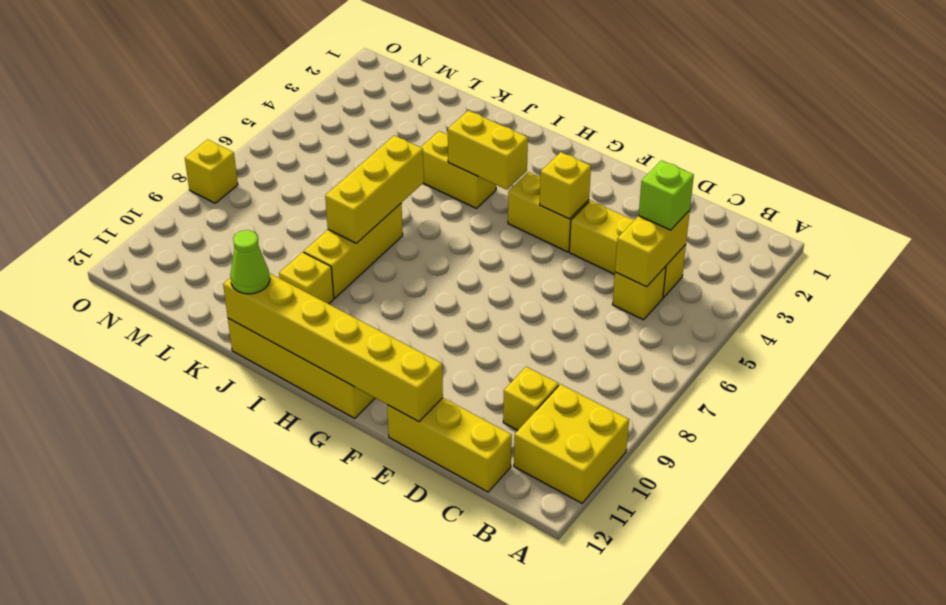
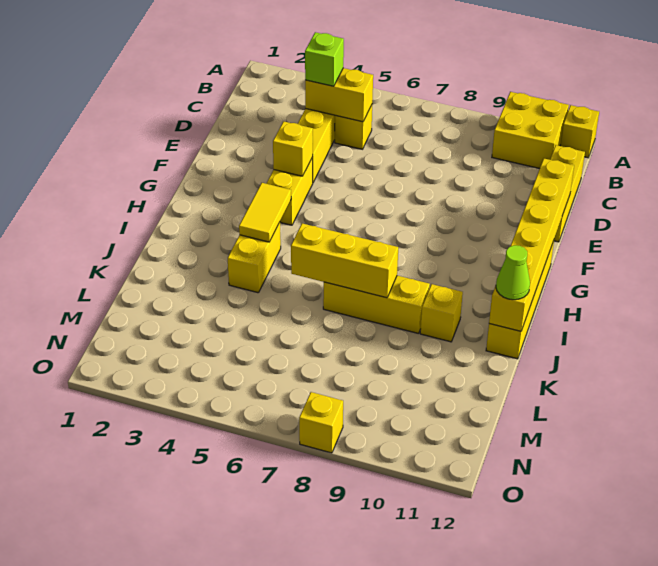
yellow 1x1 brick [503,367,559,430] -> yellow 1x1 brick moved to [560,105,599,158]
yellow 1x2 brick [448,110,528,190] -> yellow 1x2 tile [239,183,291,242]

